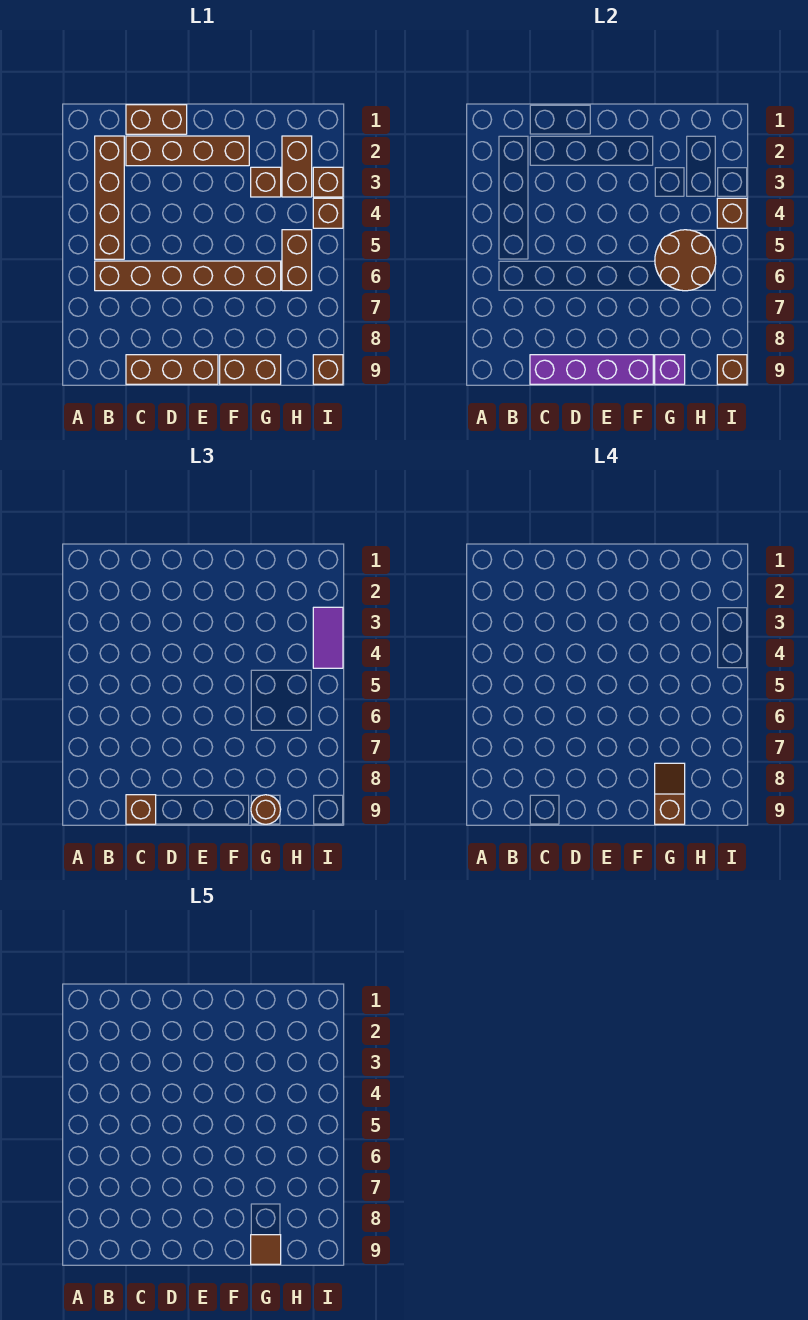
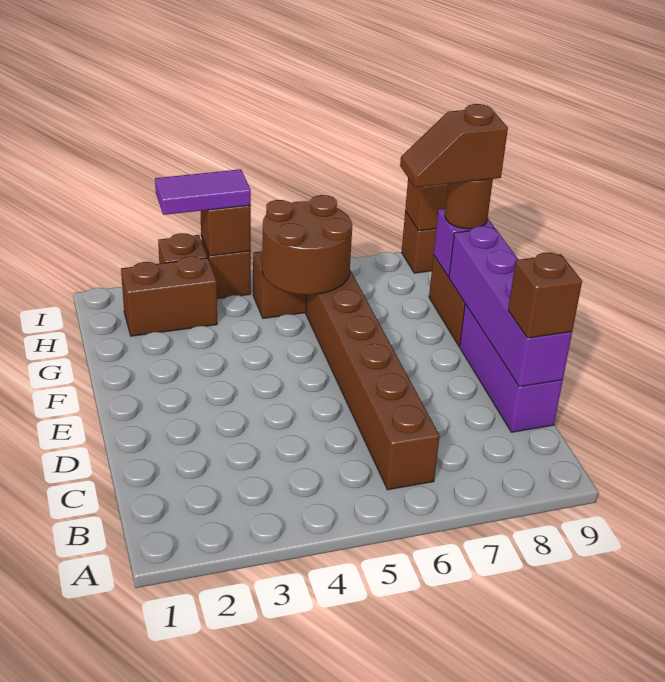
brown 1x4 brick [95,136,124,259] -> none
brown 1x2 brick [126,105,187,134] -> none
brown 1x4 brick [126,136,249,166] -> none
brown 1x3 brick [126,355,218,384] -> purple 1x3 brick [460,304,563,432]
brown 1x1 brick [251,167,281,197] -> none
brown 1x1 tile [251,1235,281,1264] -> none

